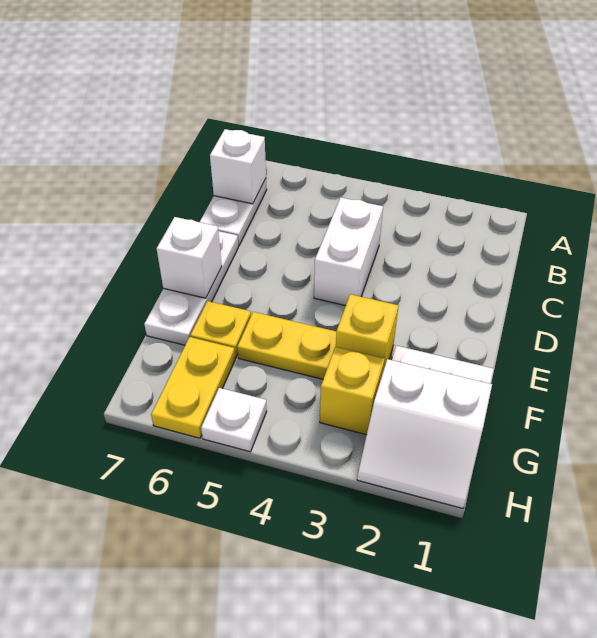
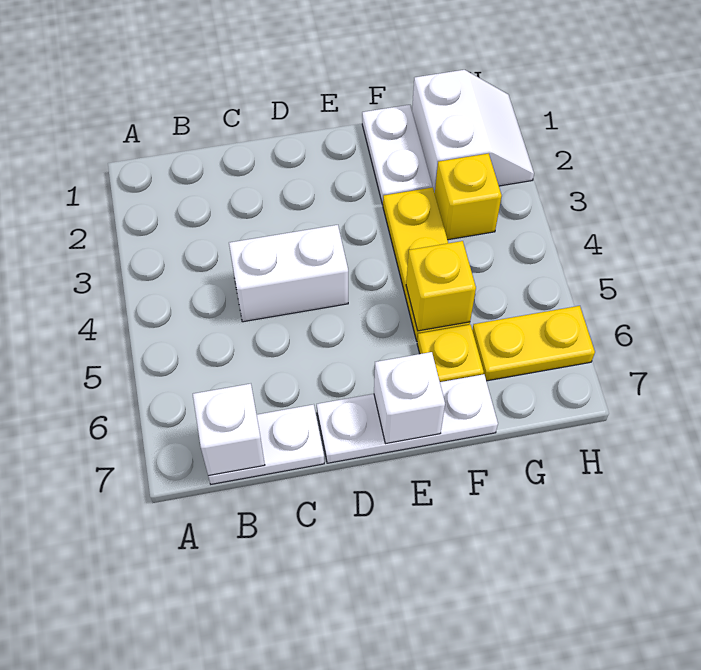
yellow 1x1 brick [336,294,399,371] -> yellow 1x1 brick moved to [406,241,476,331]
white 1x1 plate [201,388,267,452] -> none

